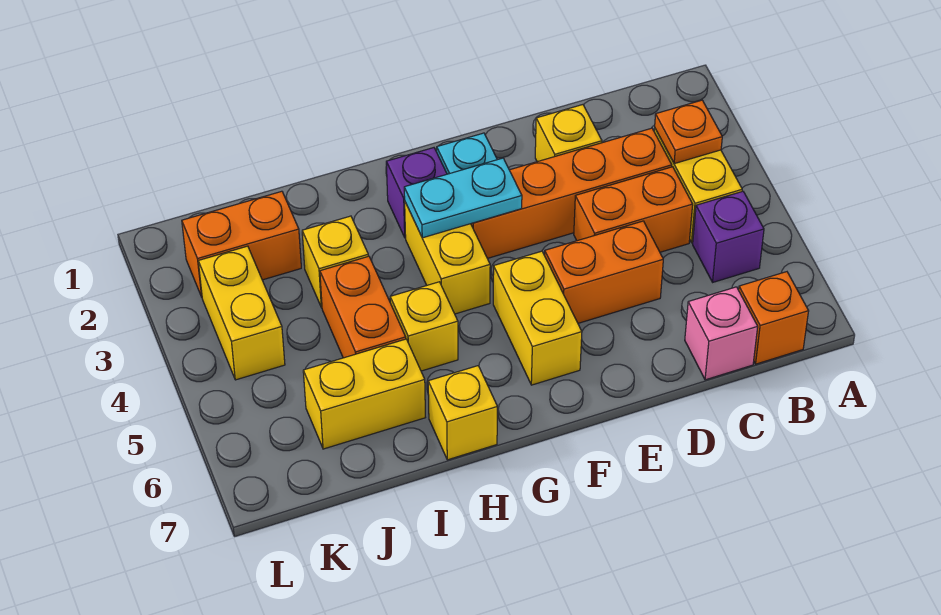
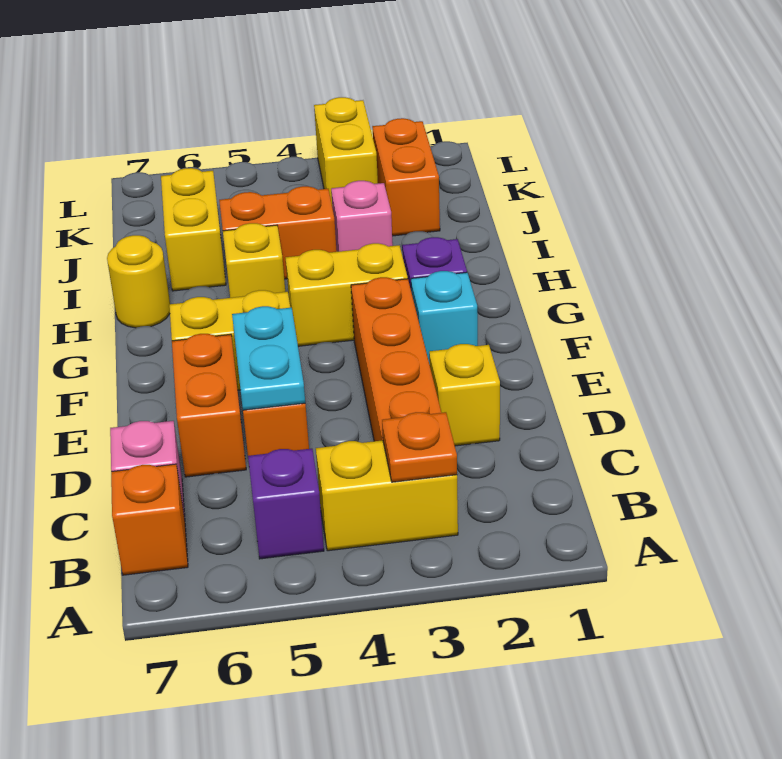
orange 1x2 brick [574,167,693,252] -> orange 1x2 brick moved to [172,334,246,477]
cyan 1x2 plate [404,158,522,238] -> cyan 1x2 plate moved to [232,306,305,410]
yellow 1x1 brick [428,366,497,460] -> yellow 1x1 round brick [107,235,170,328]
yellow 1x1 brick [302,216,368,308] -> pink 1x1 brick [331,181,393,252]
yellow 1x2 brick [198,246,285,380] -> yellow 1x2 brick turned to [314,97,378,203]

